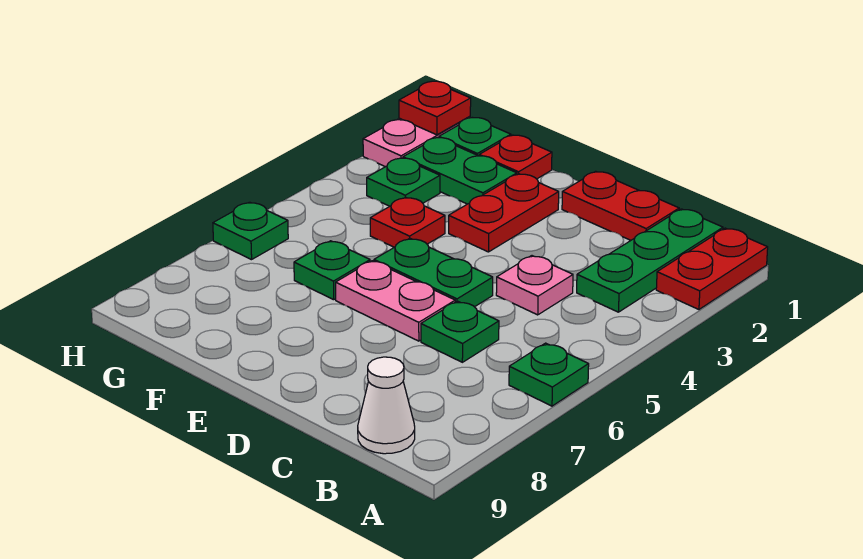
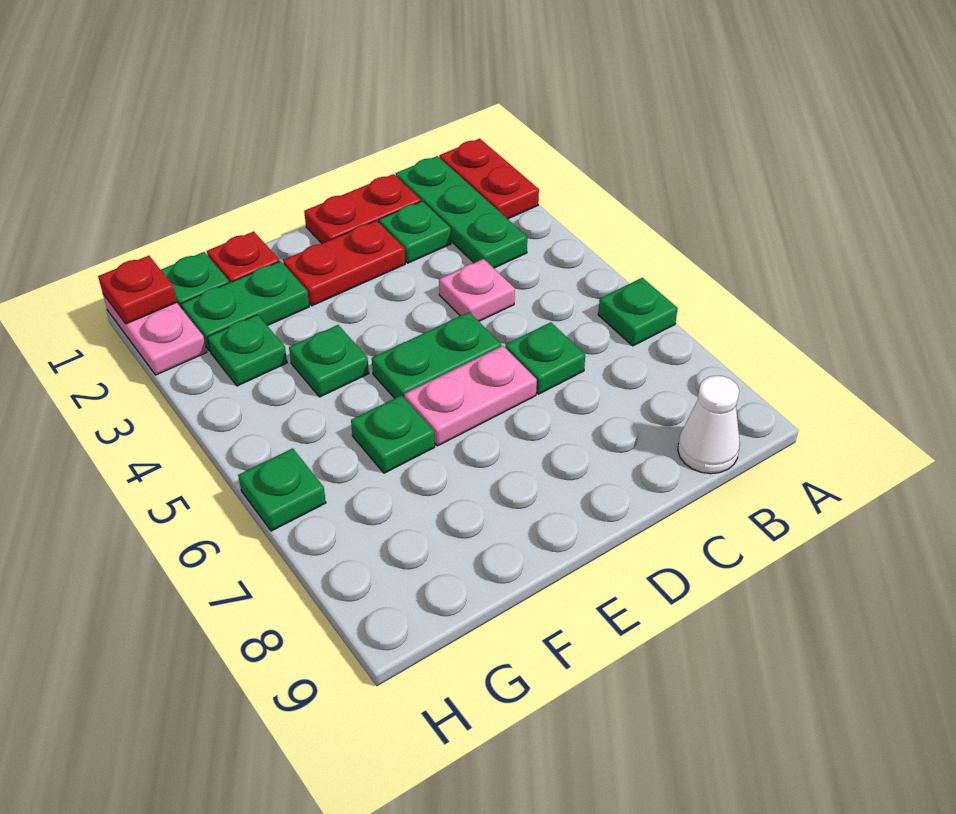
none -> green 1x1 plate [379,201,451,263]
red 1x2 plate [449,174,559,252] -> red 1x2 plate turned to [283,220,405,306]
red 1x1 plate [370,197,445,247] -> green 1x1 plate [289,325,369,397]

